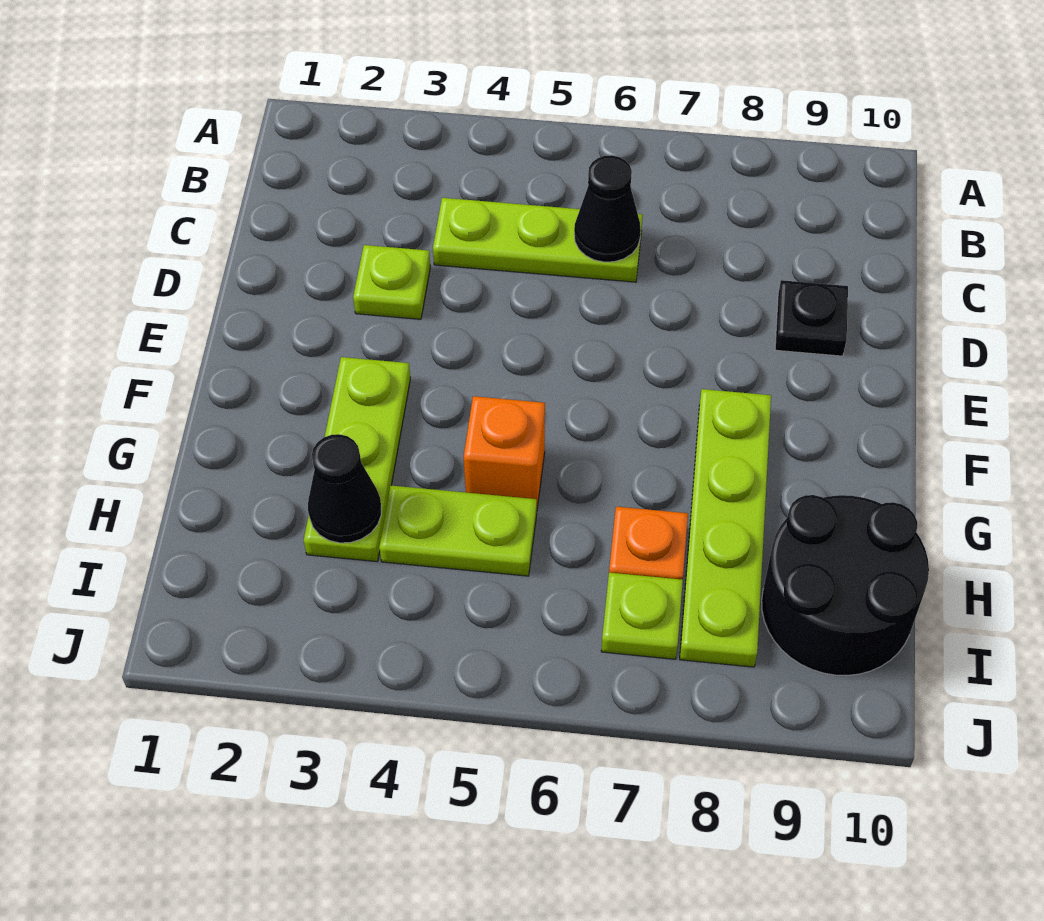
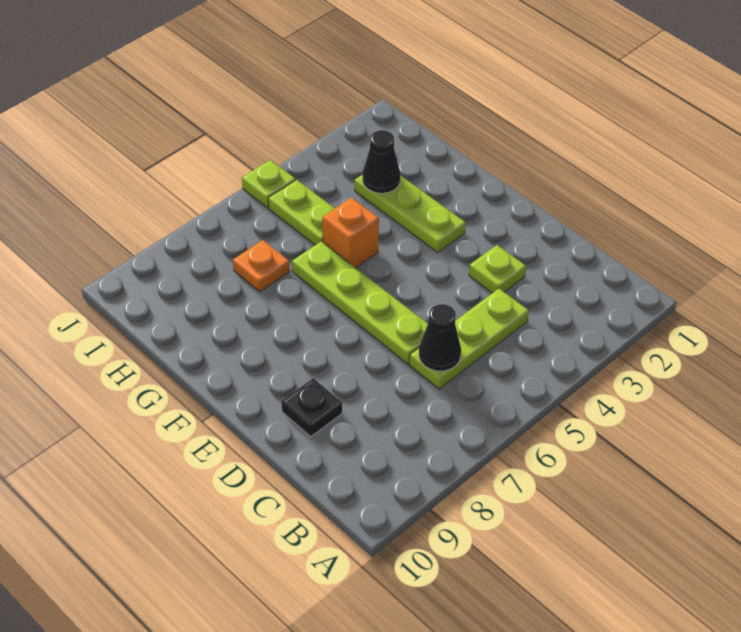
lime 1x4 plate [680,389,771,667] -> lime 1x4 plate moved to [292,241,428,364]
lime 1x2 plate [379,486,537,576] -> lime 1x2 plate turned to [268,180,335,245]
black 2x2 round brick [762,495,929,676] -> none
lime 1x1 plate [601,573,683,659] -> lime 1x1 plate moved to [242,160,295,208]

